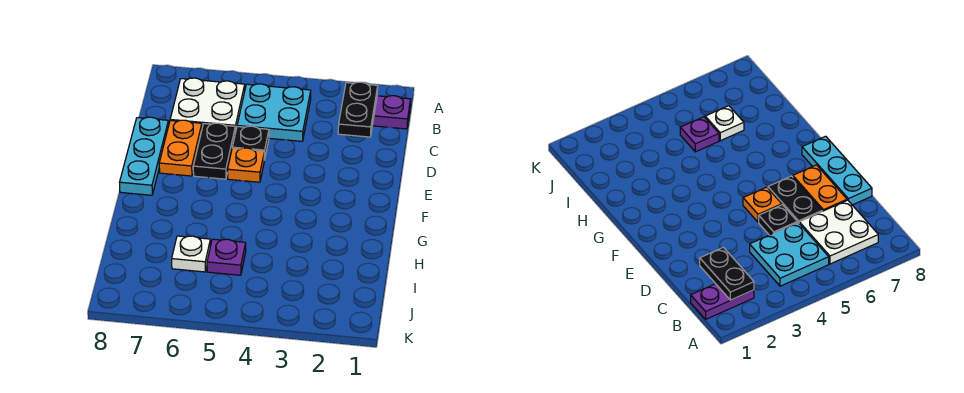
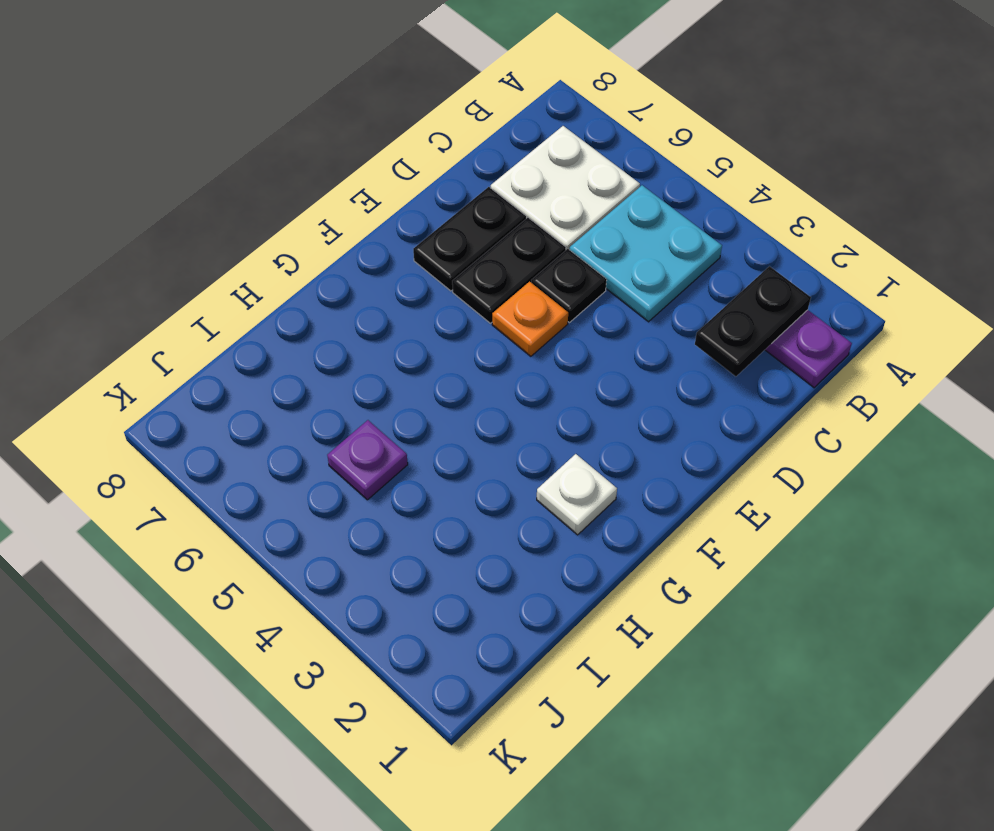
orange 1x2 plate [159,120,202,176] -> black 1x2 plate [413,187,526,291]
cyan 1x3 plate [120,117,169,195] -> none
white 1x1 plate [172,236,210,272] -> white 1x1 plate moved to [537,454,617,535]

